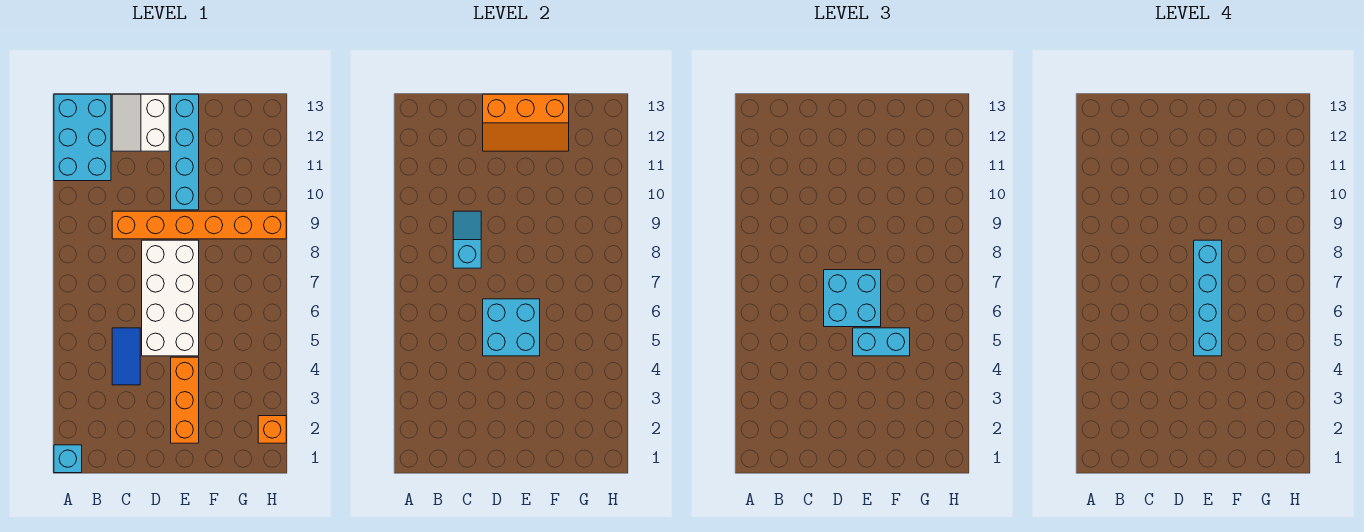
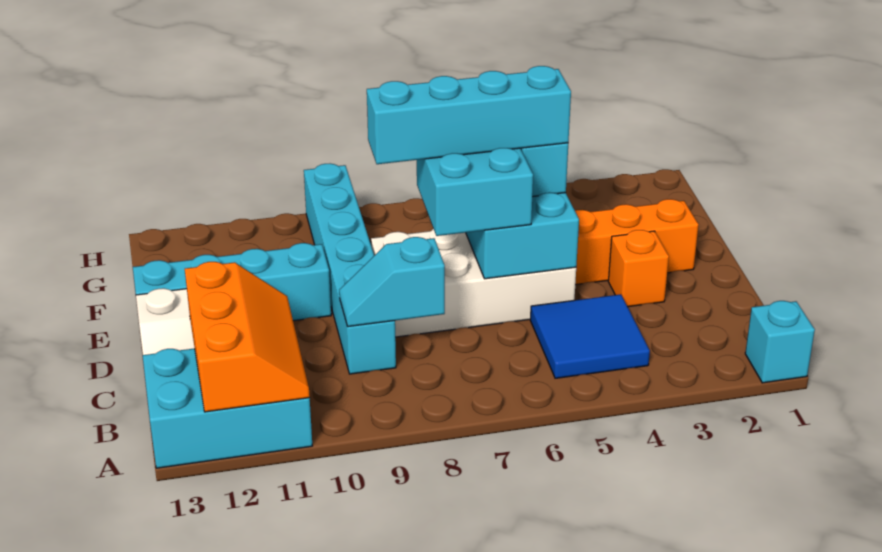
blue 1x2 tile [112,328,140,385] -> blue 2x2 tile [531,294,650,378]
orange 1x6 brick [112,211,286,239] -> cyan 1x6 brick [304,164,396,374]
orange 2x3 slope [483,94,569,151] -> orange 2x3 slope moved to [185,262,310,412]
orange 1x1 brick [258,416,286,443] -> orange 1x1 brick moved to [608,230,669,307]

